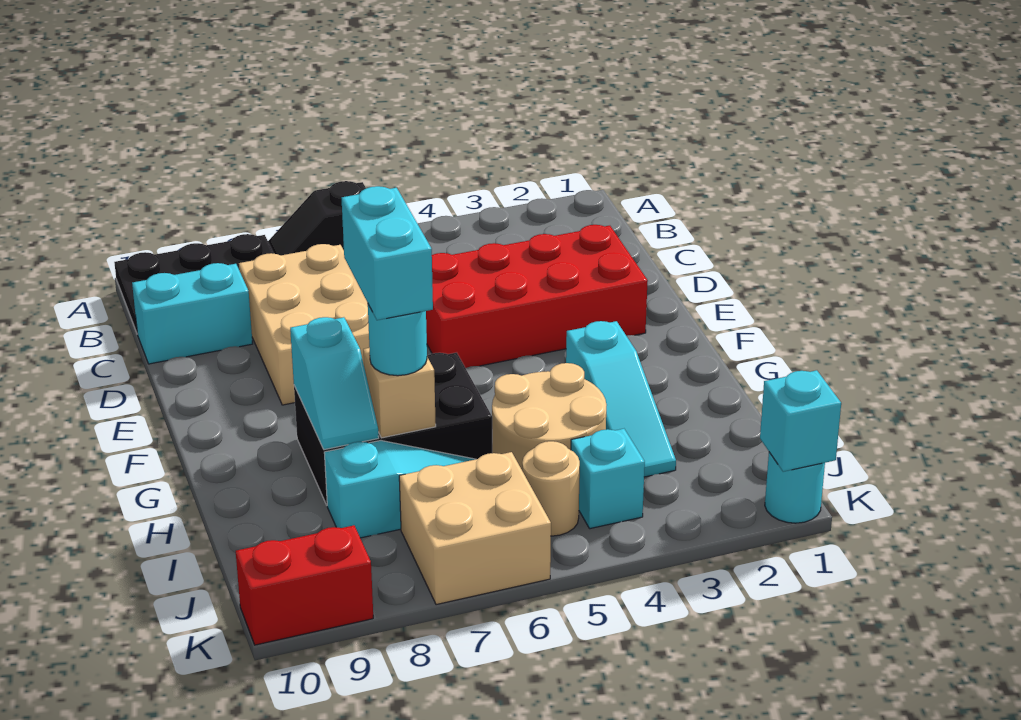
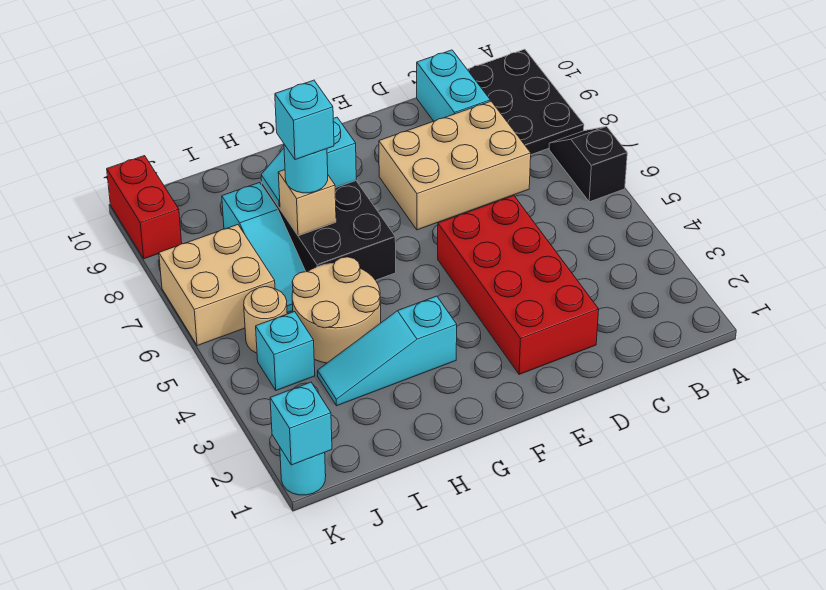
cyan 1x2 brick [342,186,433,320] -> cyan 1x1 brick [275,80,334,160]

